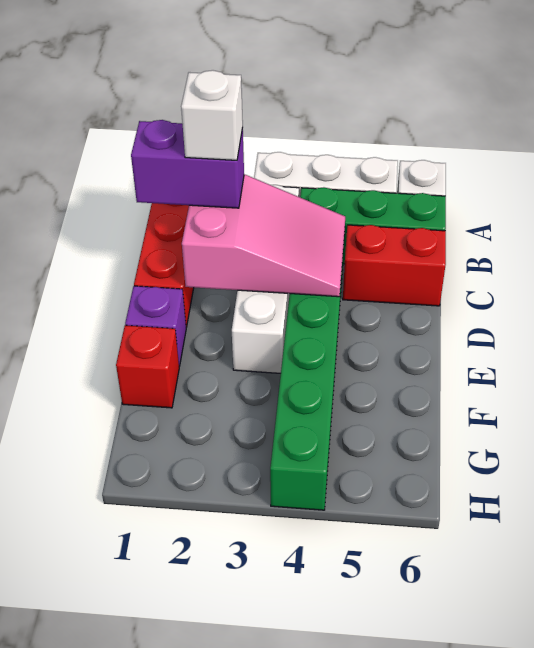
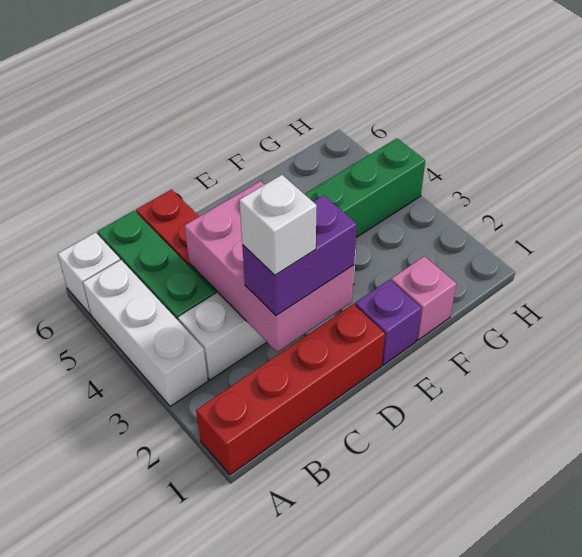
purple 1x2 brick [131,120,244,208] -> purple 1x2 brick turned to [242,195,357,315]
pink 2x3 slope [182,175,345,297] -> pink 2x3 brick [184,181,354,352]
red 1x1 brick [116,325,179,408] -> pink 1x1 brick [391,256,456,340]

